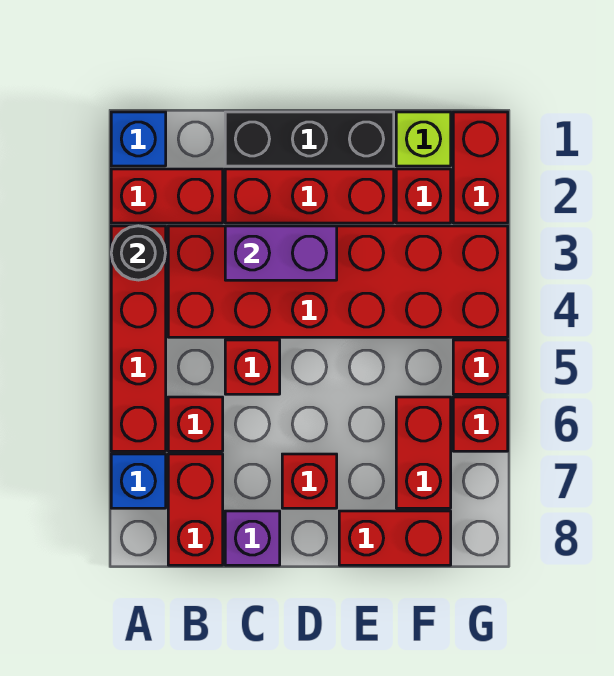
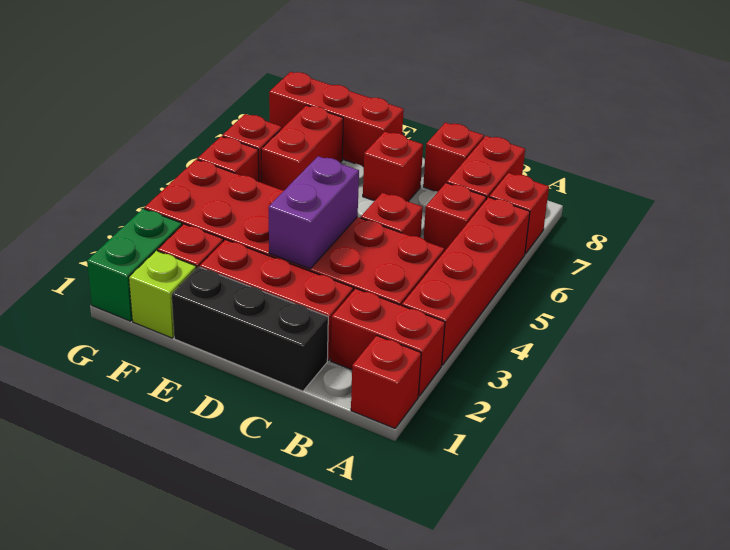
blue 1x1 brick [111,112,166,166] -> red 1x1 brick [351,335,421,428]
black 1x1 round brick [111,226,166,280] -> none
blue 1x1 brick [111,454,166,508] -> red 1x1 brick [489,173,549,254]
purple 1x2 brick [225,226,337,280] -> purple 1x2 brick turned to [269,156,359,269]
purple 1x1 brick [225,511,280,565] -> red 1x1 brick [423,123,484,192]
red 1x2 brick [339,511,451,565] -> red 1x3 brick [269,72,404,167]
red 1x2 brick [453,112,508,223] -> green 1x2 brick [87,209,182,321]

